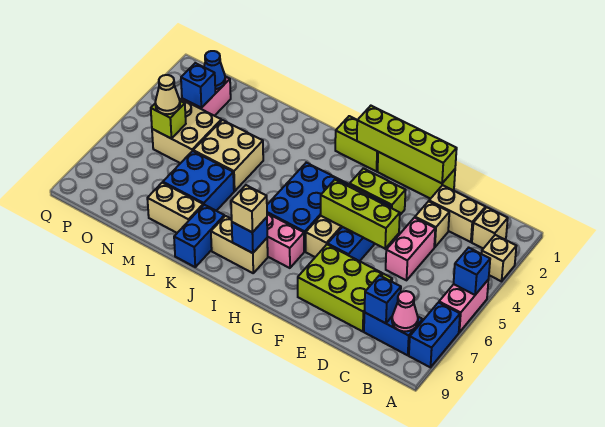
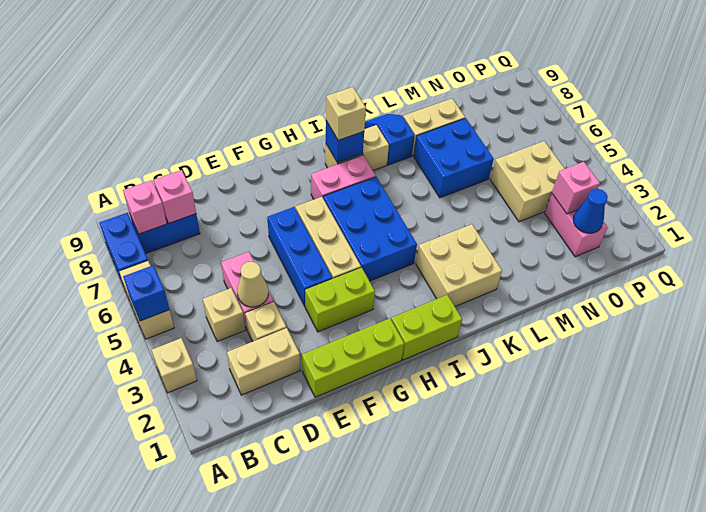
pink 1x2 brick [439,279,489,332] -> tan 1x2 brick [119,261,174,339]
tan 1x1 brick [472,207,508,249] -> tan 1x1 brick moved to [203,288,245,342]
pink 1x1 cone [392,291,418,331] -> pink 1x1 brick [123,180,167,234]
blue 1x1 brick [364,275,401,323] -> pink 1x1 brick [154,170,196,223]
lime 2x3 brick [298,244,392,332] -> none
lime 1x4 brick [357,106,457,183] -> none
lime 1x3 brick [321,180,400,249] -> none
blue 1x2 brick [174,205,224,267] -> blue 1x2 slope [365,114,415,165]
tan 2x2 brick [193,120,263,191] -> tan 2x2 brick moved to [416,224,502,306]
blue 1x1 brick [181,63,215,108] -> pink 1x1 brick [552,162,600,214]
lime 1x1 brick [151,101,186,139] -> none
tan 1x1 cone [155,75,180,114] -> tan 1x1 cone moved to [237,262,268,307]

